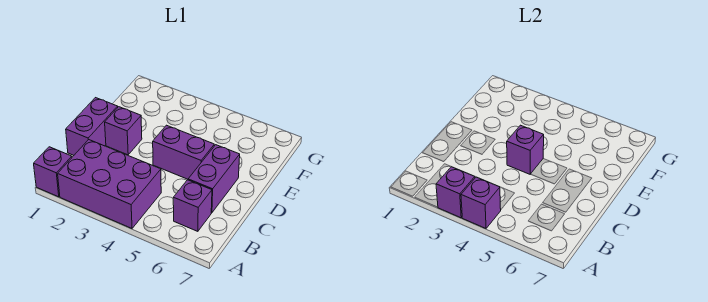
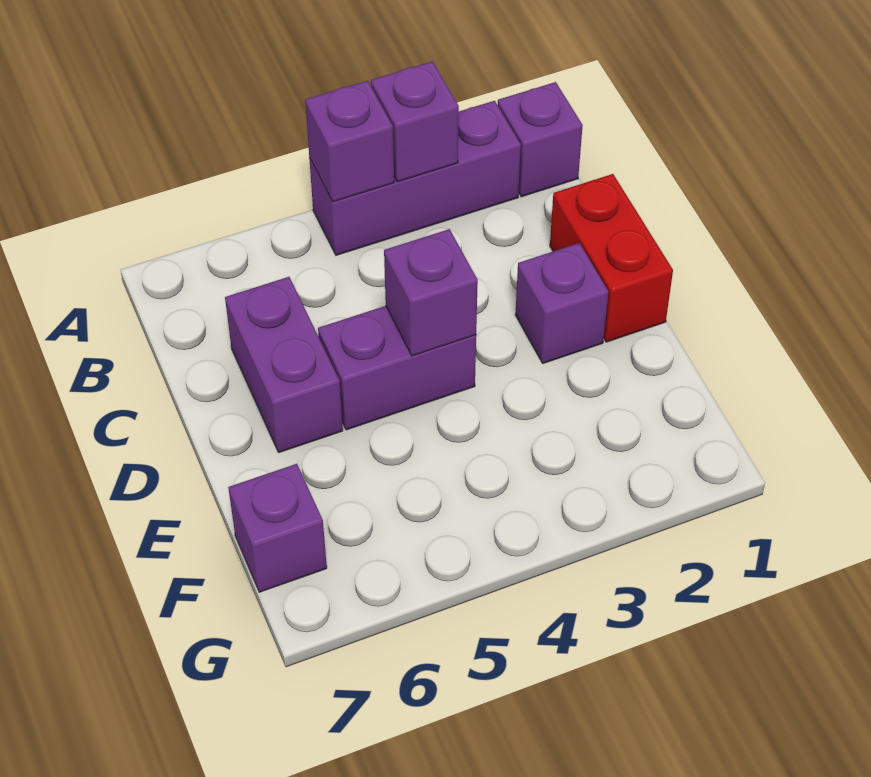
purple 2x3 brick [58,140,161,228] -> purple 1x3 brick [309,101,521,255]
purple 1x1 brick [173,180,212,231] -> purple 1x1 brick moved to [228,464,327,592]
purple 1x2 brick [66,98,118,155] -> red 1x2 brick [550,174,673,342]

